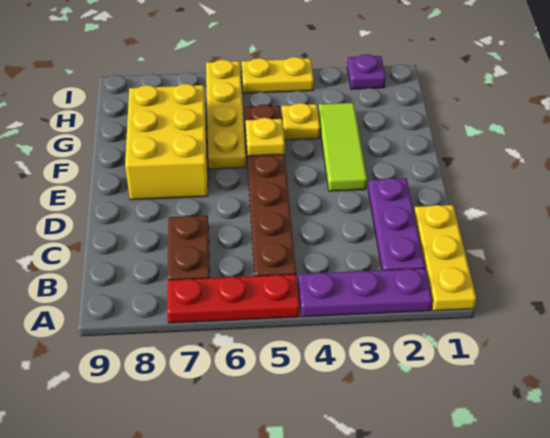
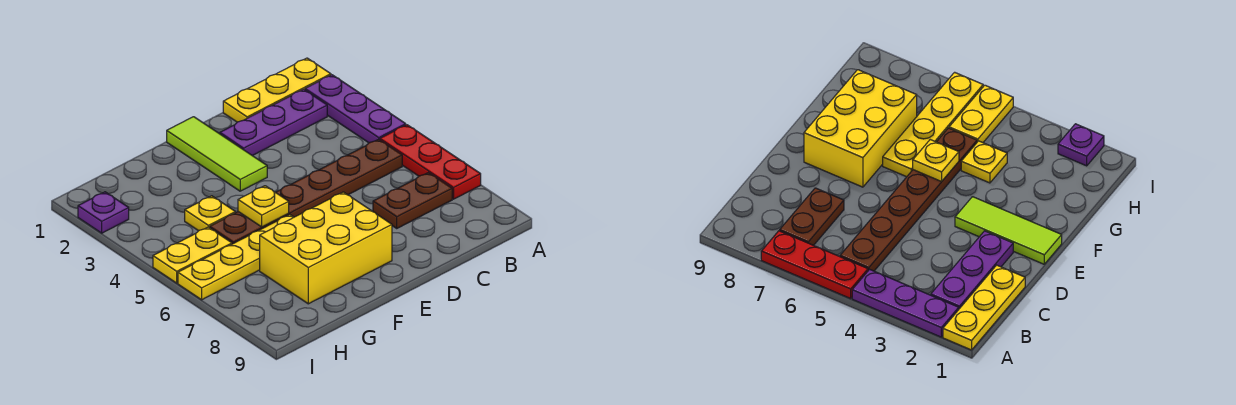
lime 1x3 tile [318,103,367,191] -> lime 1x3 tile turned to [167,117,267,191]
yellow 1x2 plate [242,57,314,93] -> yellow 1x2 plate turned to [153,227,232,283]

